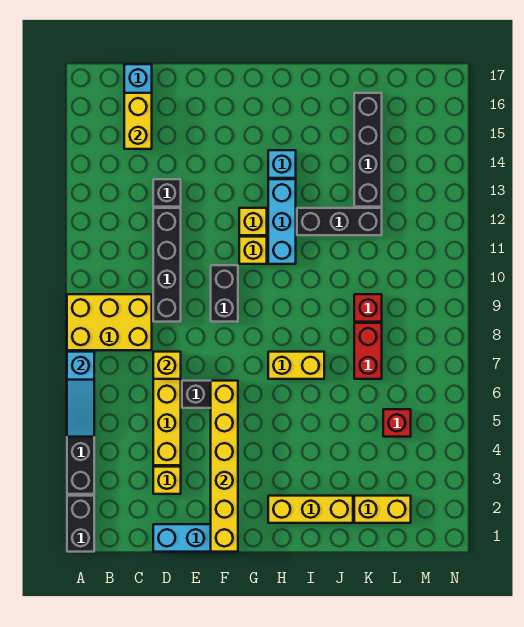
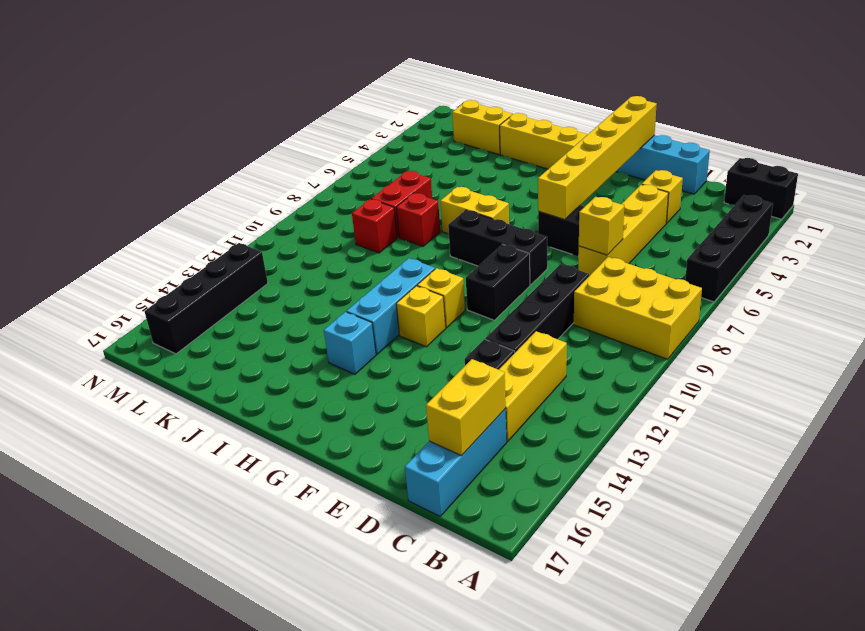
black 1x2 brick [67,496,94,552] -> black 1x2 brick turned to [724,158,798,219]
cyan 1x3 slope [67,352,94,437] -> none
none -> yellow 1x3 brick [499,331,567,441]
black 1x3 brick [297,208,382,235] -> black 1x3 brick moved to [448,210,547,285]
black 1x4 brick [354,93,382,207] -> black 1x4 brick moved to [144,243,268,354]
red 1x1 brick [383,409,411,437] -> red 1x1 brick moved to [396,193,440,246]

